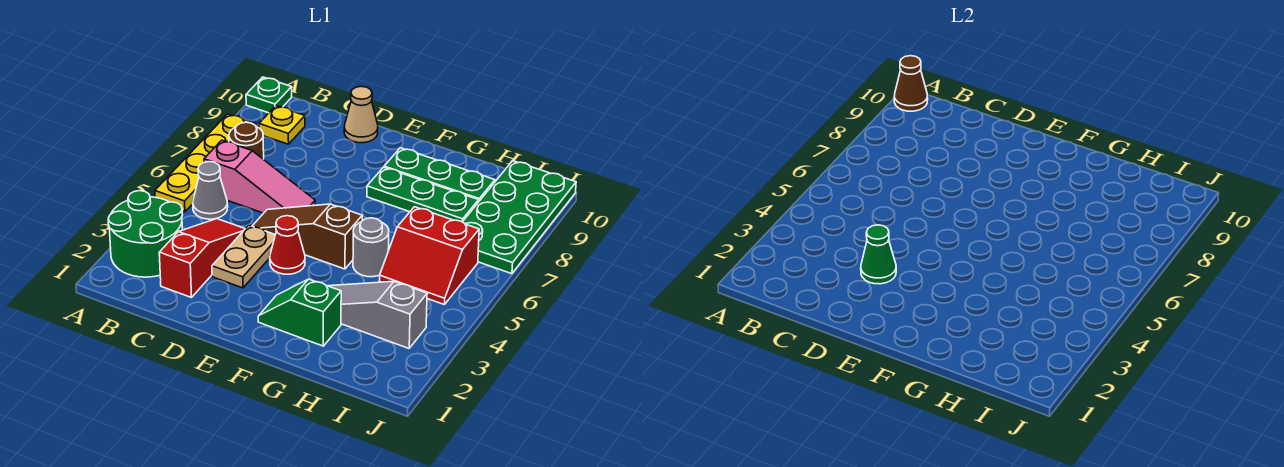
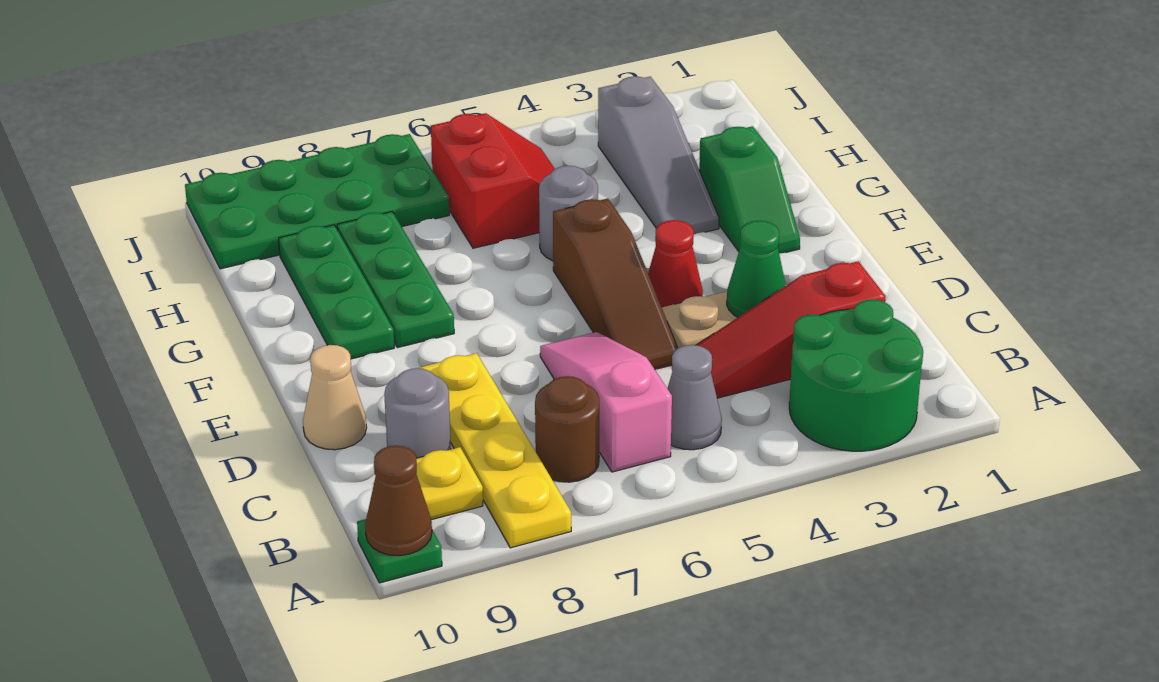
yellow 1x4 plate [155,114,257,212] -> yellow 1x4 plate turned to [419,353,571,548]
none -> grey 1x1 round brick [384,368,451,458]

